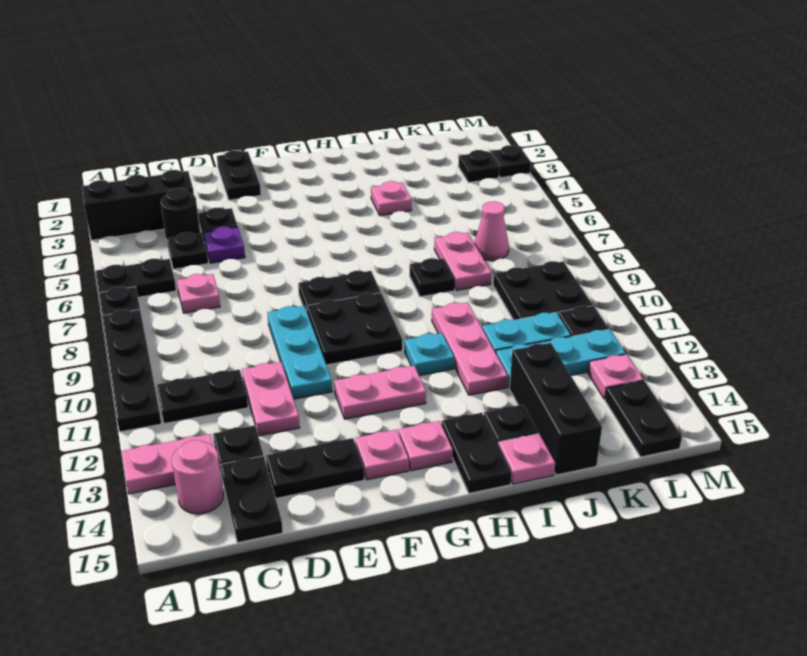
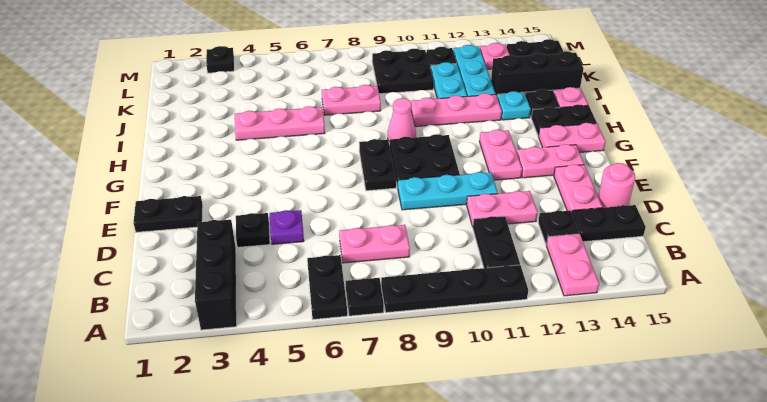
pink 1x1 round brick [172,440,223,514] -> pink 1x1 round brick moved to [598,163,635,208]
black 1x1 round brick [161,188,200,240] -> none
black 1x1 plate [167,232,208,269] -> none
pink 1x1 plate [177,274,220,313] -> pink 1x2 plate [339,225,410,263]
black 1x2 plate [266,438,364,498] -> pink 1x2 plate [554,164,603,212]
pink 1x1 plate [355,430,409,480] -> pink 1x2 plate [517,144,584,178]
pink 1x1 plate [399,421,453,471] -> pink 1x2 plate [539,123,606,153]
cyan 1x1 plate [405,333,454,376] -> cyan 1x1 plate moved to [497,91,531,120]
pink 1x1 plate [371,181,412,216] -> pink 1x3 plate [235,106,325,140]
black 1x1 plate [410,258,455,297] -> none
pink 1x1 cone [474,201,509,261] -> pink 1x1 cone moved to [388,98,416,142]
black 1x1 plate [458,150,499,183] -> none

